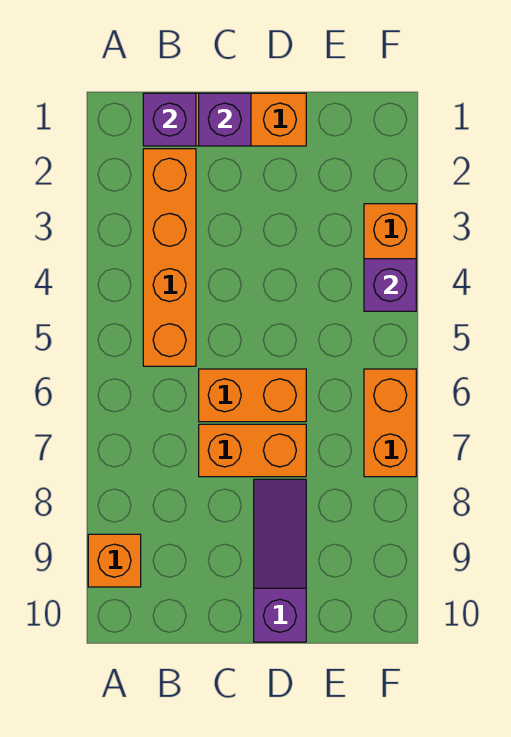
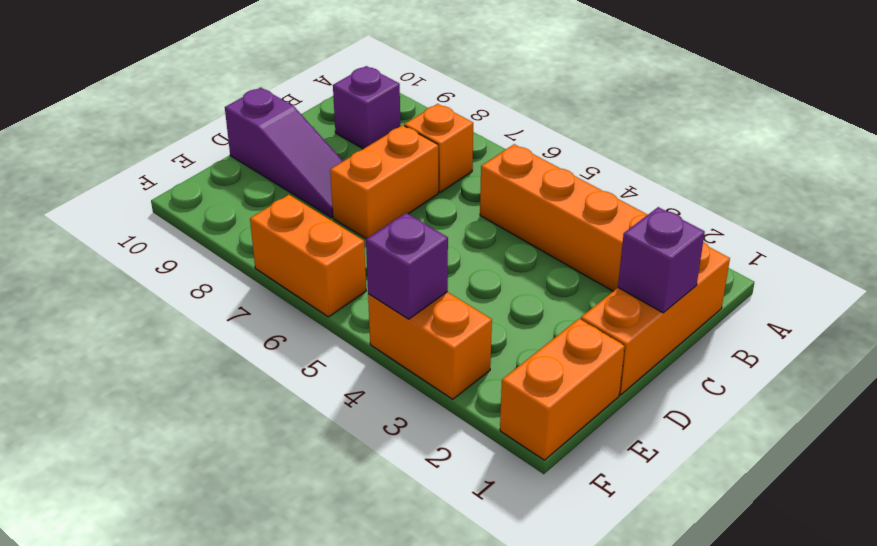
orange 1x1 brick [88,534,141,587] -> orange 1x1 brick moved to [404,104,473,192]
purple 1x1 brick [143,93,196,146] -> purple 1x1 brick moved to [333,66,400,149]
orange 1x2 brick [199,369,306,422] -> orange 1x2 brick moved to [500,319,625,460]

